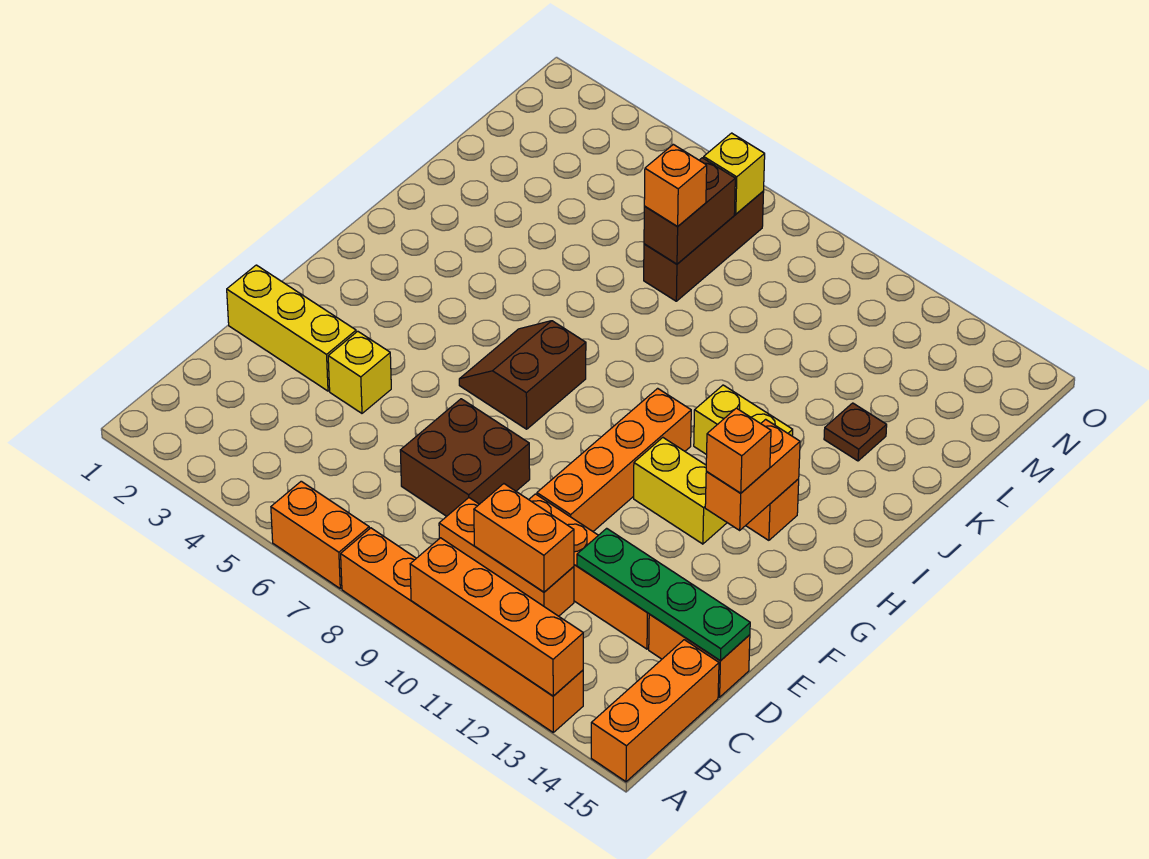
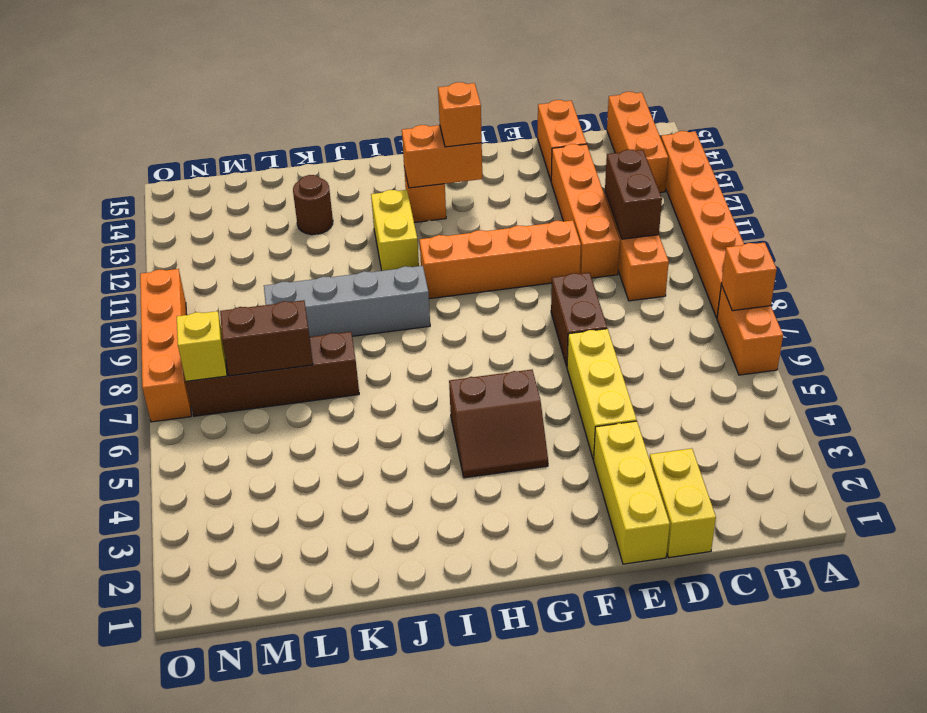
orange 1x4 brick [410,538,583,696] -> orange 1x4 brick moved to [140,269,191,422]
orange 1x3 brick [591,640,719,782] -> orange 1x3 brick turned to [607,92,668,193]
orange 1x2 brick [474,484,574,592] -> brown 1x2 brick [605,150,662,239]
brown 2x2 brick [400,399,530,516] -> brown 1x2 brick [551,273,607,366]
green 1x4 plate [577,528,750,661] -> none
yellow 1x1 brick [328,331,391,413] -> yellow 1x3 brick [567,329,637,460]
brown 2x2 slope [459,321,586,429] -> brown 2x2 slope moved to [449,370,548,478]
yellow 1x2 brick [634,438,727,544] -> yellow 1x2 brick moved to [649,448,716,558]
none -> grey 1x4 brick [264,266,430,337]
brown 1x1 plate [824,403,887,461] -> brown 1x1 round brick [293,175,333,235]
brown 1x3 brick [644,191,764,301] -> brown 1x4 brick [186,332,359,416]
orange 1x1 brick [644,144,707,227] -> orange 1x1 brick moved to [722,242,777,311]

